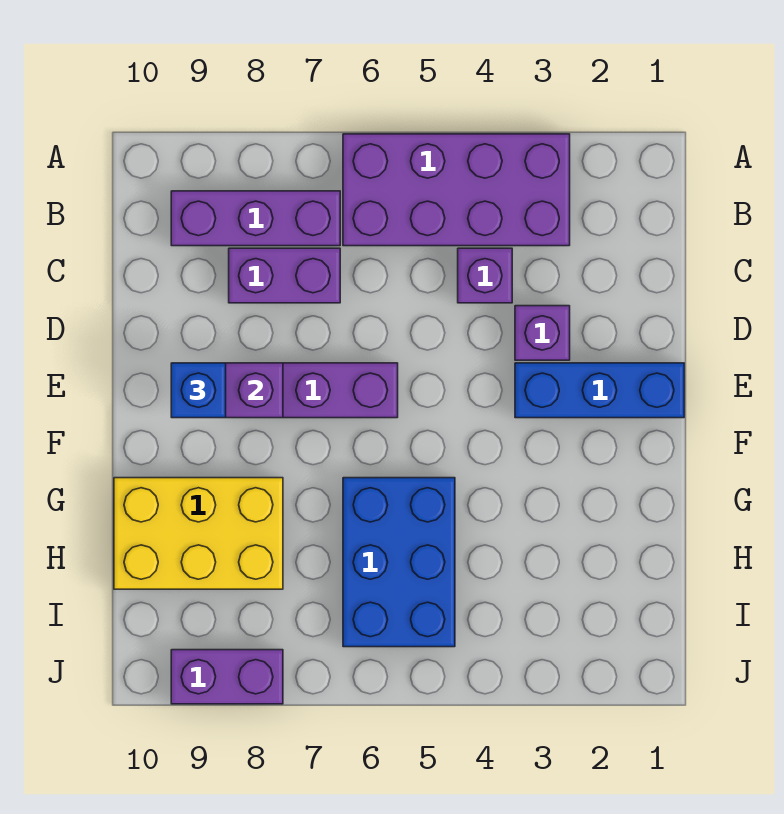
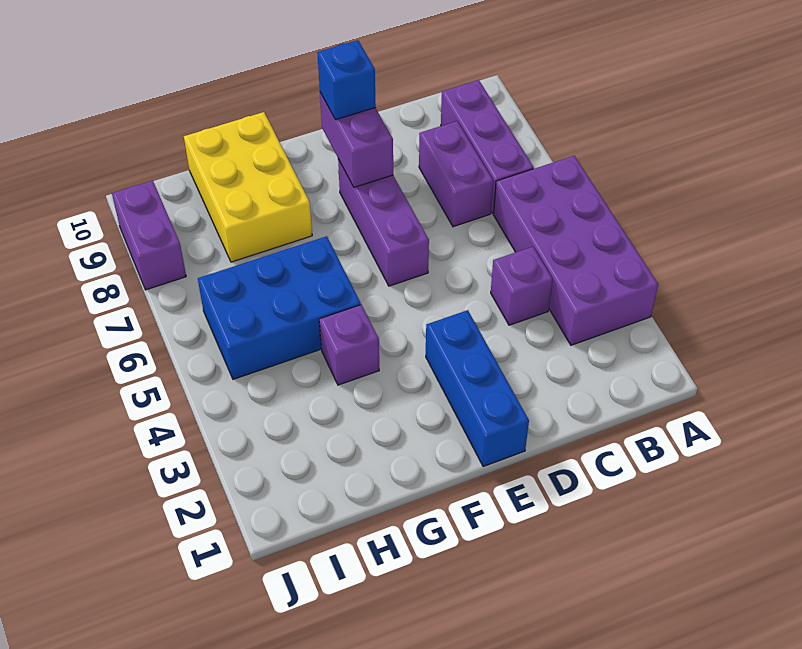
purple 1x1 brick [515,306,570,360] -> purple 1x1 brick moved to [319,305,379,385]

